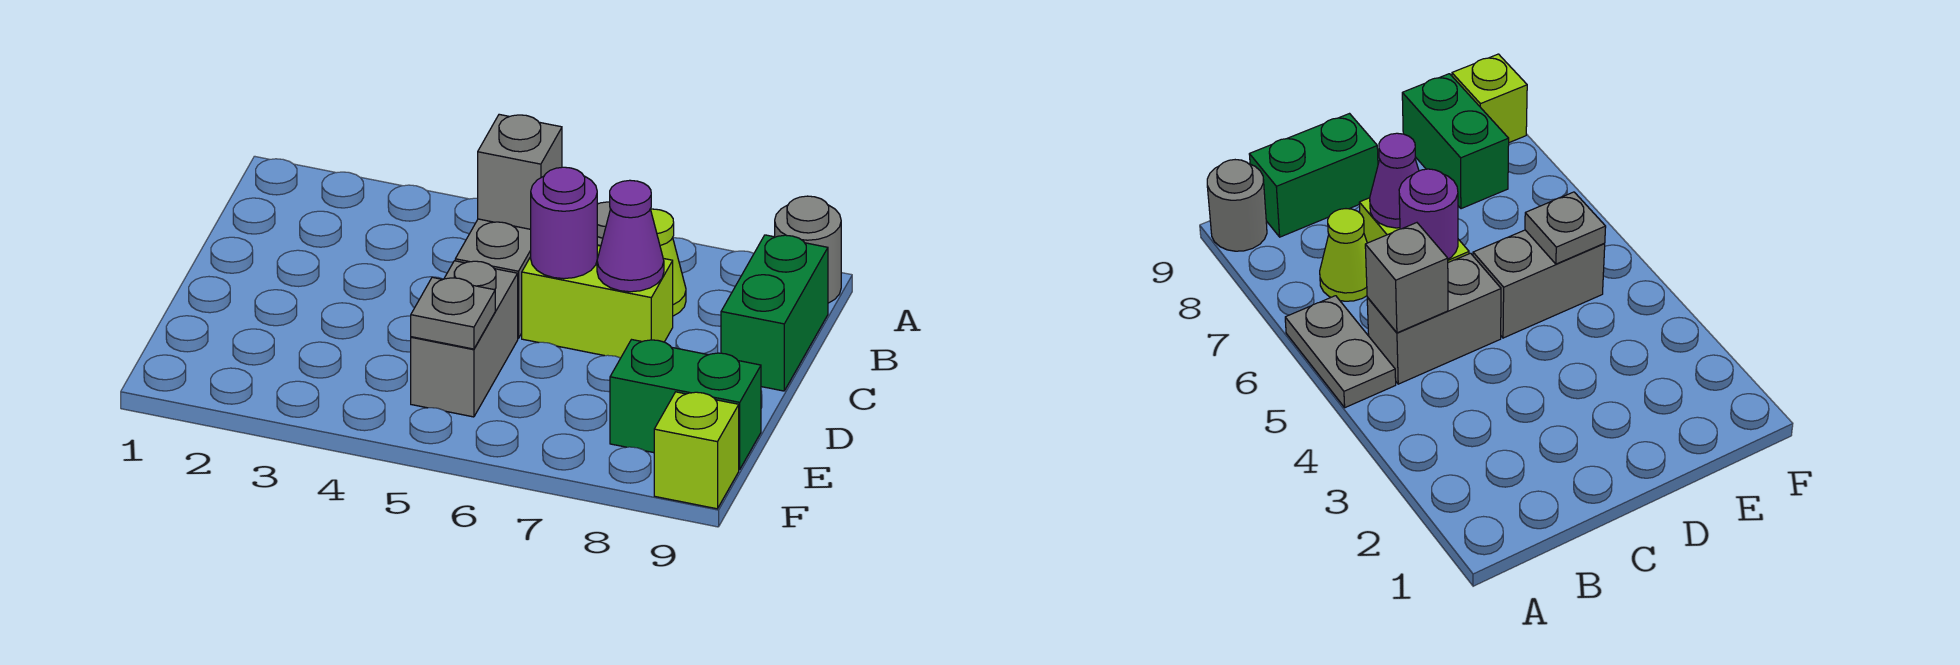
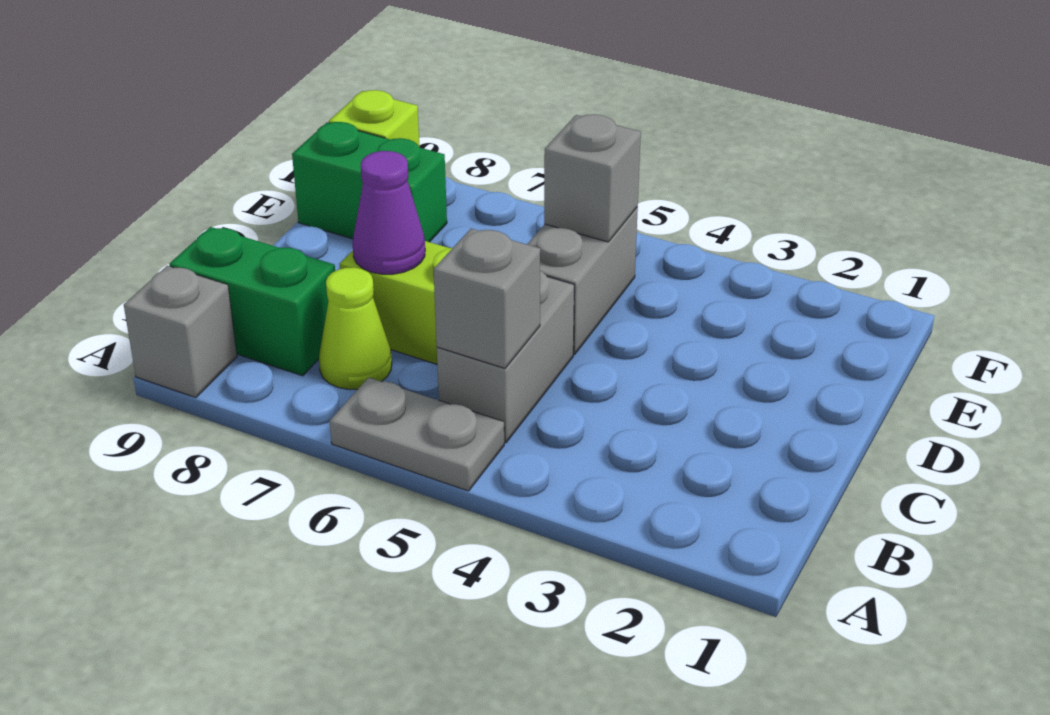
grey 1x1 round brick [775,196,841,303] -> grey 1x1 brick [124,266,237,398]
green 1x2 brick [721,235,828,391] -> green 1x2 brick turned to [169,227,335,376]
purple 1x1 round brick [531,167,597,279] -> none
grey 1x1 plate [411,277,495,349] -> grey 1x1 brick [544,114,641,242]

